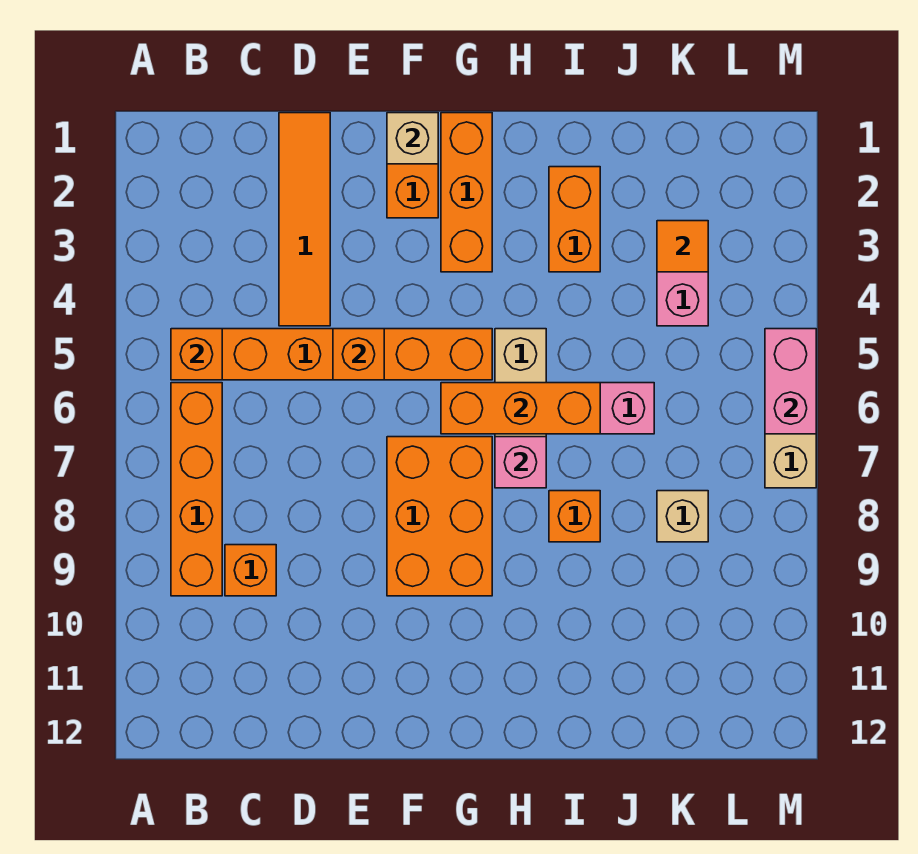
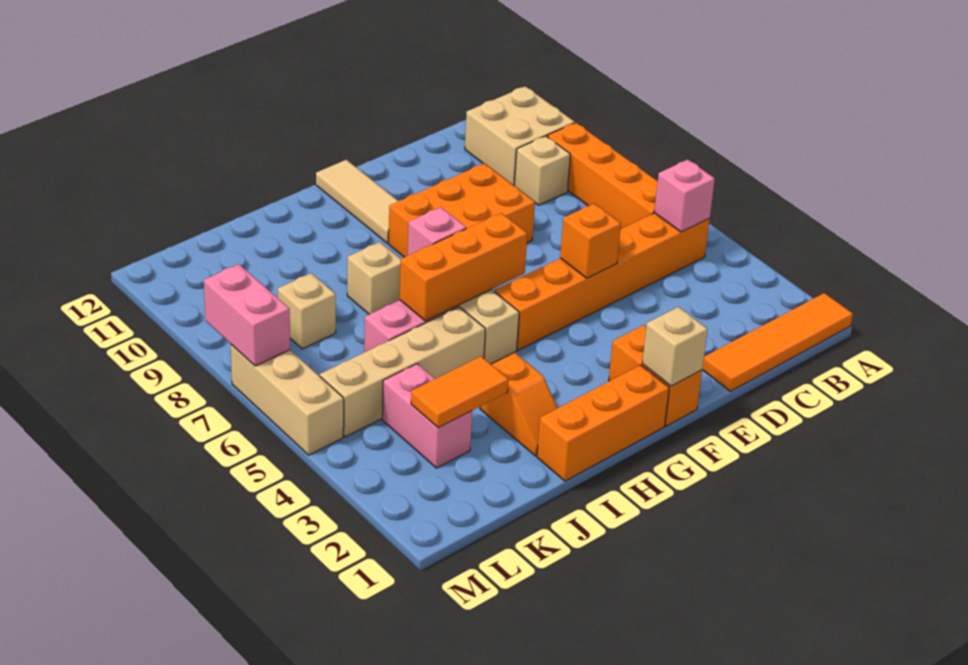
orange 1x1 brick [171,329,222,380] -> pink 1x1 brick [654,159,715,232]
none -> tan 2x2 brick [465,86,575,185]
orange 1x1 brick [225,545,276,596] -> tan 1x1 brick [514,136,570,205]
orange 1x4 tile [279,113,330,326] -> orange 1x4 tile turned to [702,293,853,391]
orange 2x3 brick [387,437,492,596] -> orange 2x3 brick turned to [389,164,535,257]
orange 1x3 brick [441,113,492,272] -> orange 1x3 brick turned to [537,365,669,481]
none -> tan 1x3 tile [316,160,398,243]
orange 1x2 brick [549,167,600,272] -> orange 1x2 slope [480,353,558,456]
none -> tan 1x4 brick [320,307,485,437]
orange 1x1 brick [549,491,600,542] -> tan 1x1 brick [347,242,401,314]
orange 1x1 tile [657,221,708,272] -> orange 1x2 tile [411,356,508,428]
pink 1x2 brick [765,329,816,434] -> pink 1x2 brick moved to [204,264,290,366]

